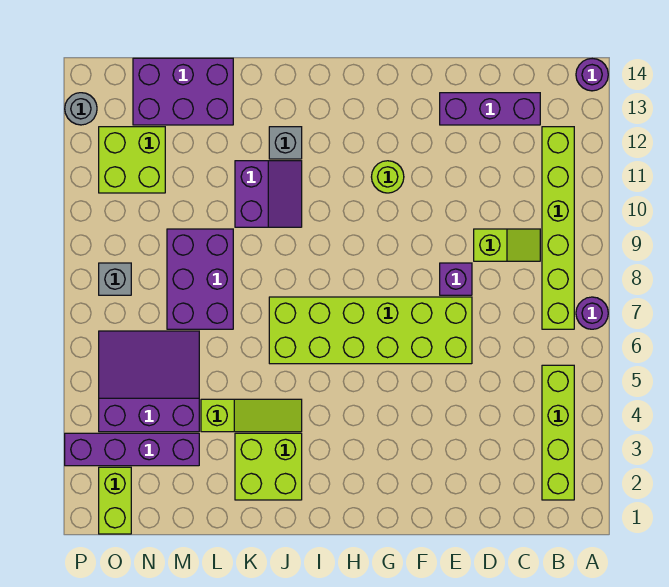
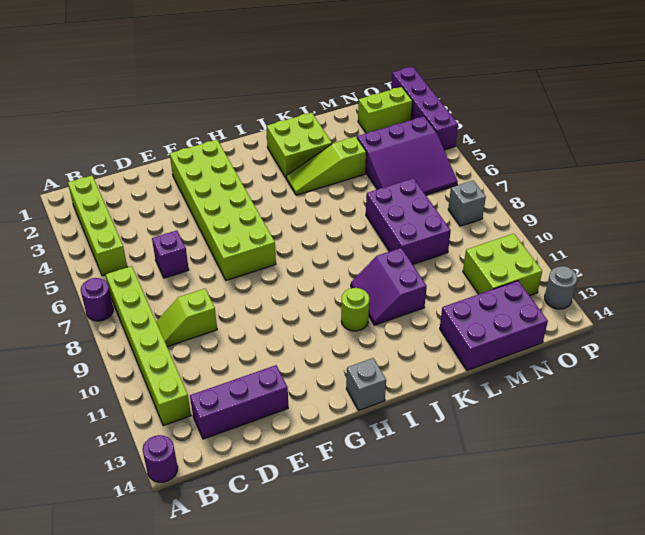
lime 2x6 brick [269,297,472,364] -> lime 2x6 brick turned to [170,140,276,280]
purple 1x1 brick [440,263,472,295] -> purple 1x1 brick moved to [152,231,189,278]
lime 1x1 round brick [372,161,404,193] -> lime 1x1 round brick moved to [341,288,369,331]
grey 1x1 brick [269,127,302,159] -> grey 1x1 brick moved to [346,358,386,411]
purple 1x4 brick [65,433,199,466] -> purple 1x4 brick turned to [391,67,458,150]
lime 1x2 brick [99,467,131,534] -> lime 1x2 brick turned to [358,87,412,133]

